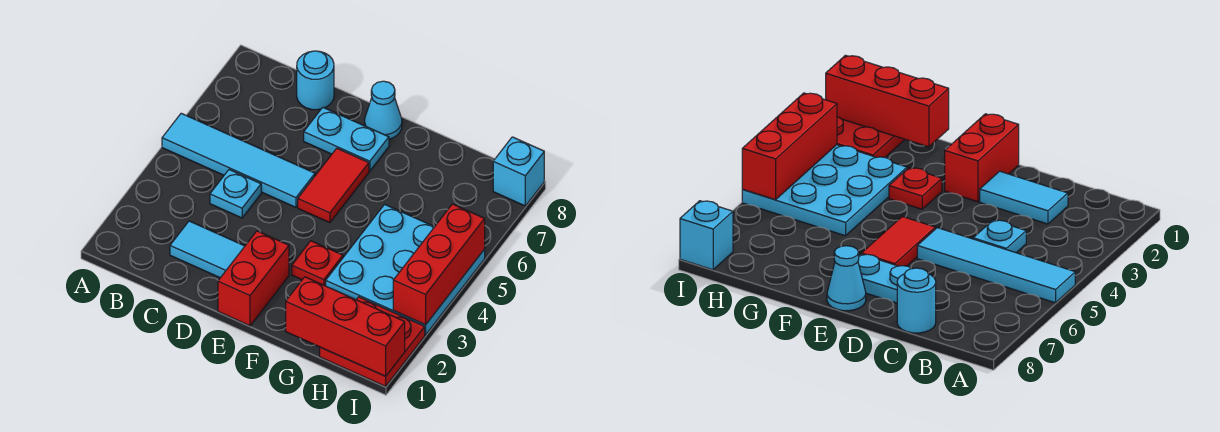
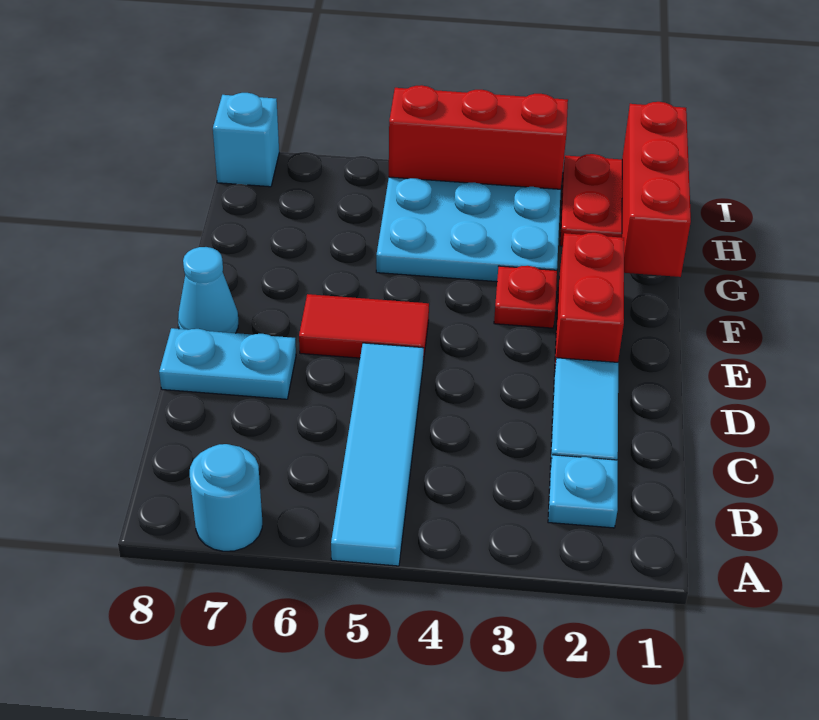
cyan 1x1 plate [210,170,261,218] -> cyan 1x1 plate moved to [548,455,618,528]
cyan 1x1 round brick [297,51,334,110] -> cyan 1x1 round brick moved to [190,444,262,551]
cyan 1x2 plate [304,108,389,171] -> cyan 1x2 plate turned to [159,328,296,399]
red 1x2 brick [218,231,289,326] -> red 1x2 brick turned to [555,233,624,365]

